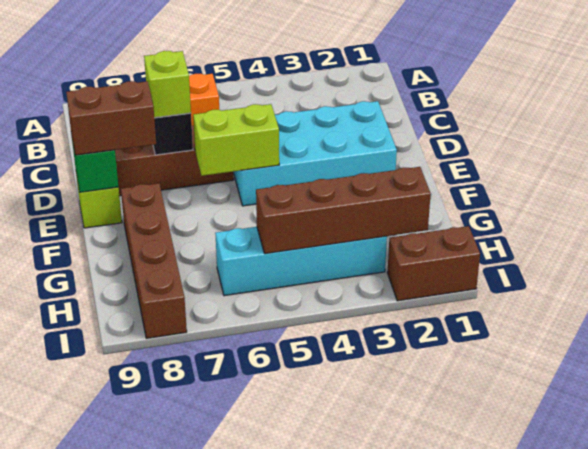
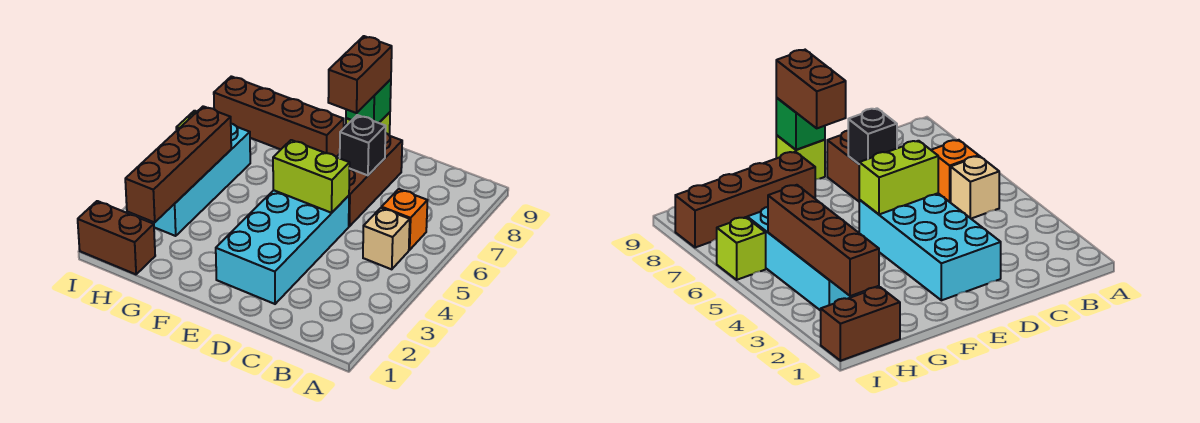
none -> tan 1x1 brick [363,208,410,269]
lime 1x1 brick [144,51,191,118] -> lime 1x1 brick moved to [717,217,766,280]
lime 1x2 brick [193,104,279,176] -> lime 1x2 brick turned to [273,140,350,213]
brown 1x2 brick [387,226,480,301] -> brown 1x2 brick turned to [78,201,155,274]

